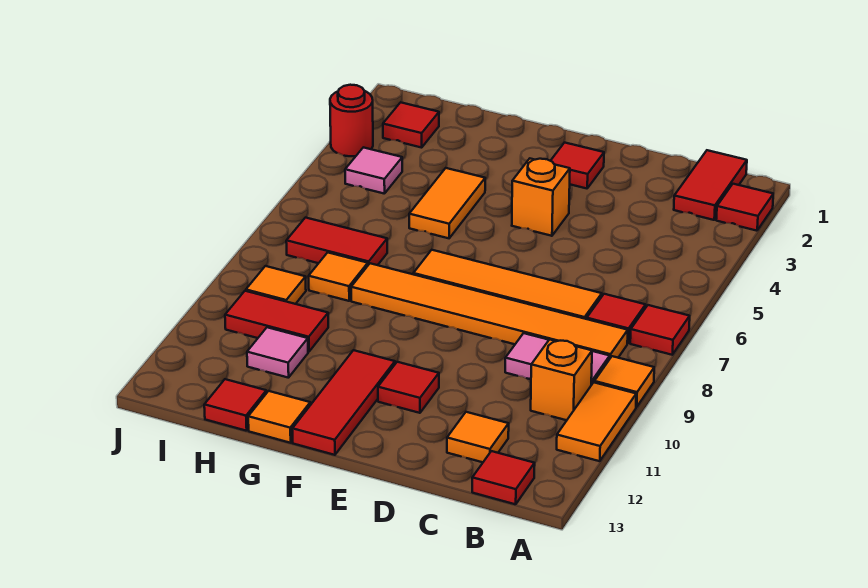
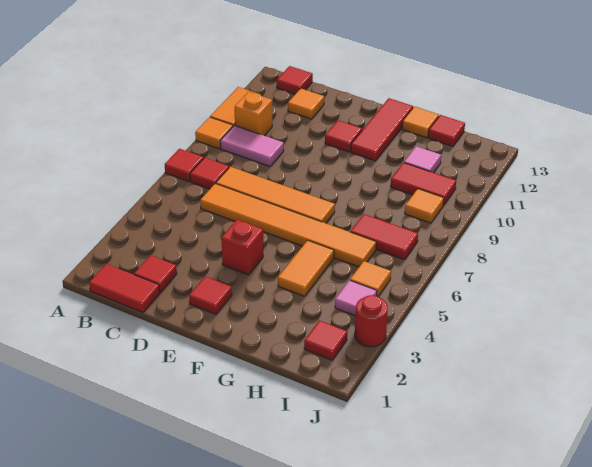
red 1x1 tile [716,184,773,231] -> red 1x1 tile moved to [134,255,177,292]
red 1x2 tile [674,150,747,220] -> red 1x2 tile turned to [89,264,160,312]
orange 1x6 tile [351,263,628,358] -> orange 1x6 tile moved to [200,184,376,267]
orange 1x1 brick [512,159,570,236] -> red 1x1 brick [222,220,263,275]
orange 1x1 tile [309,252,368,301] -> orange 1x1 tile moved to [350,261,391,296]

